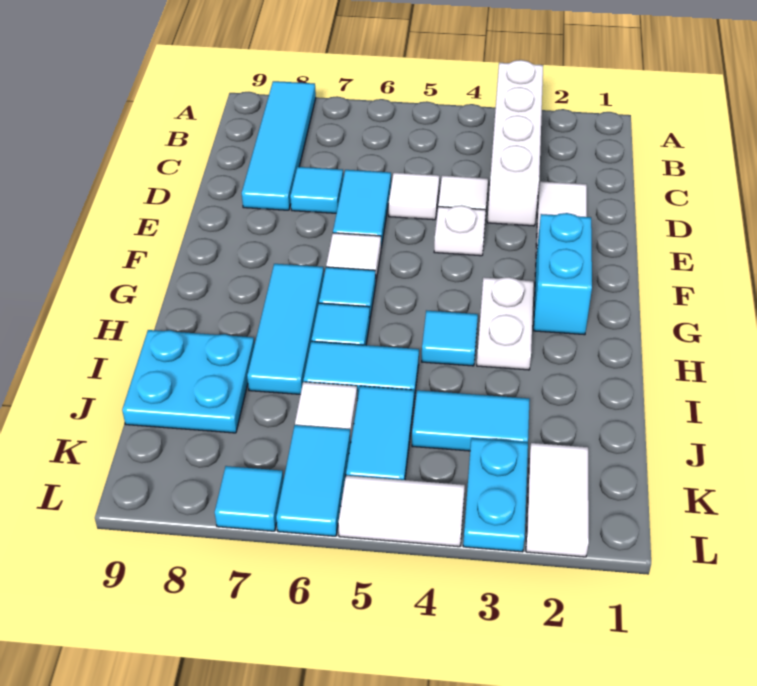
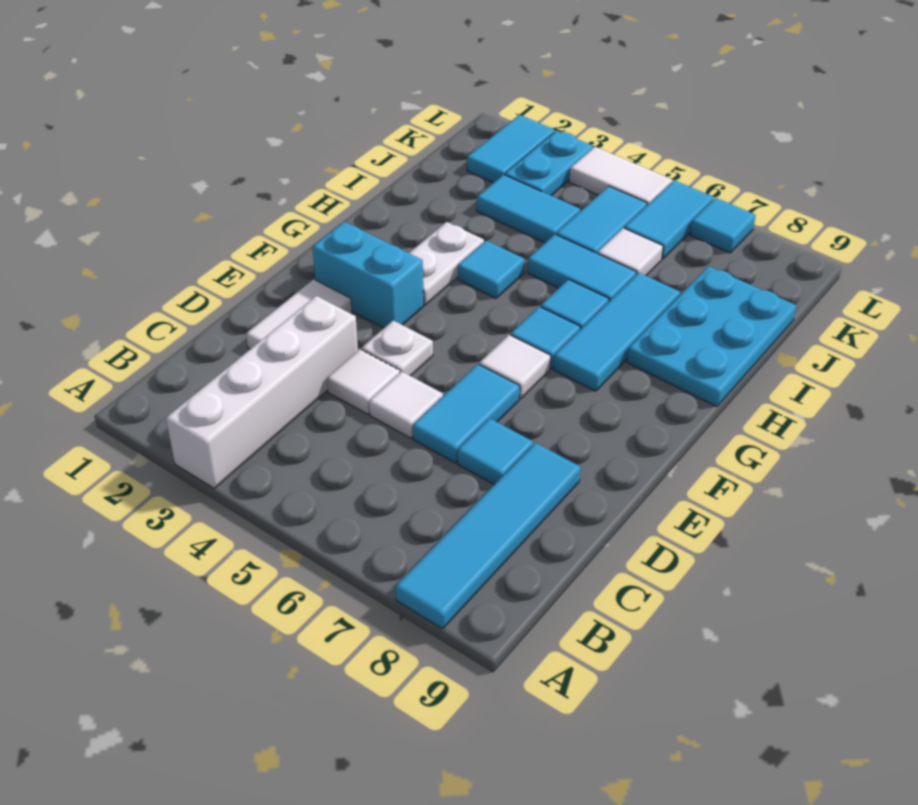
cyan 1x2 brick [534,213,592,335] -> cyan 1x2 brick turned to [312,222,424,328]
cyan 2x2 plate [122,330,255,433] -> cyan 2x3 plate [627,266,796,407]
white 1x2 tile [526,443,589,557] -> cyan 1x2 tile [467,115,555,183]

